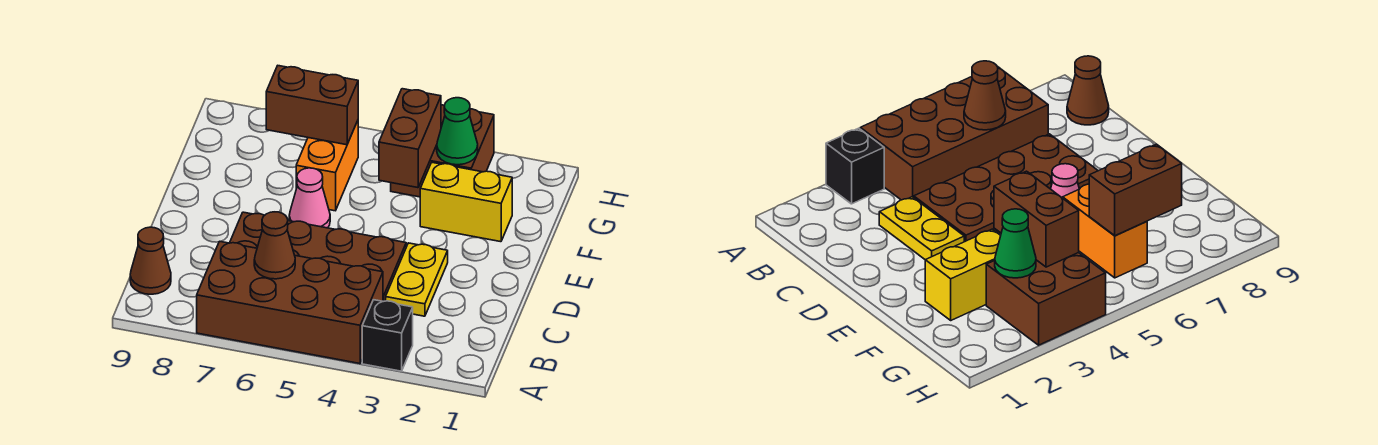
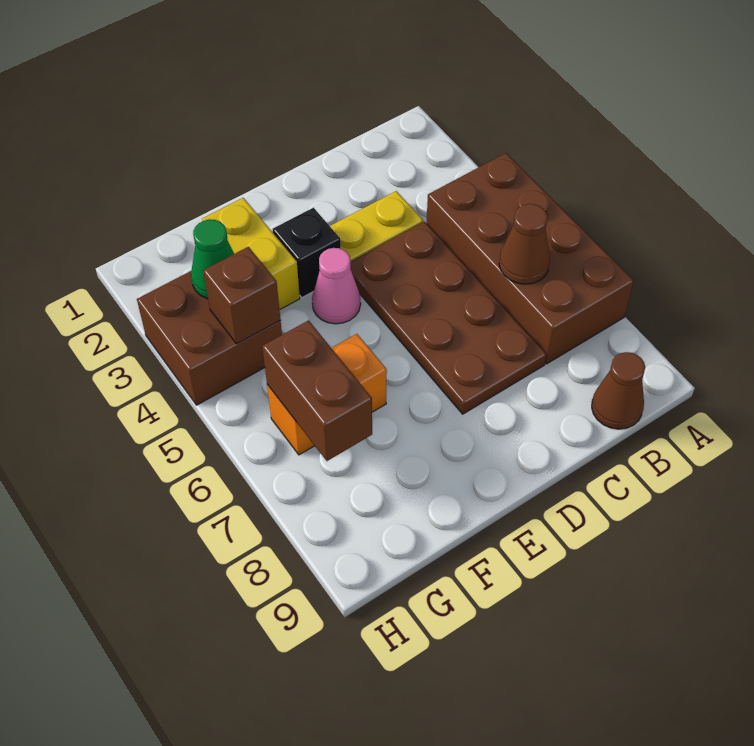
black 1x1 brick [362,300,413,371] -> black 1x1 brick moved to [273,208,341,297]
pink 1x1 cone [289,168,330,228] -> pink 1x1 cone moved to [312,248,361,324]
brown 1x2 brick [379,89,441,188] -> brown 1x1 brick [203,247,280,344]

